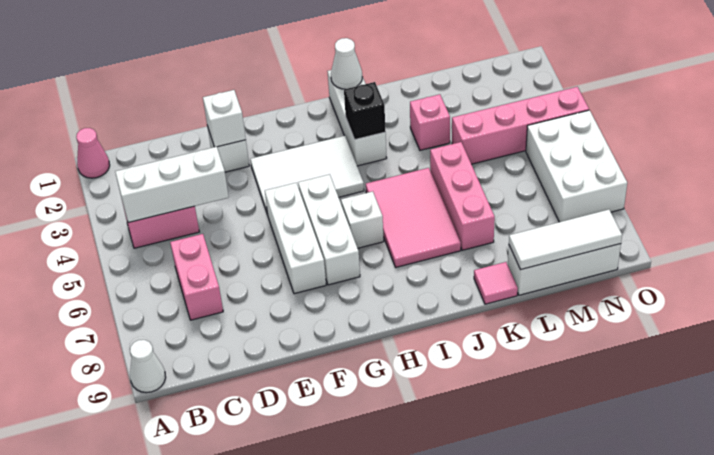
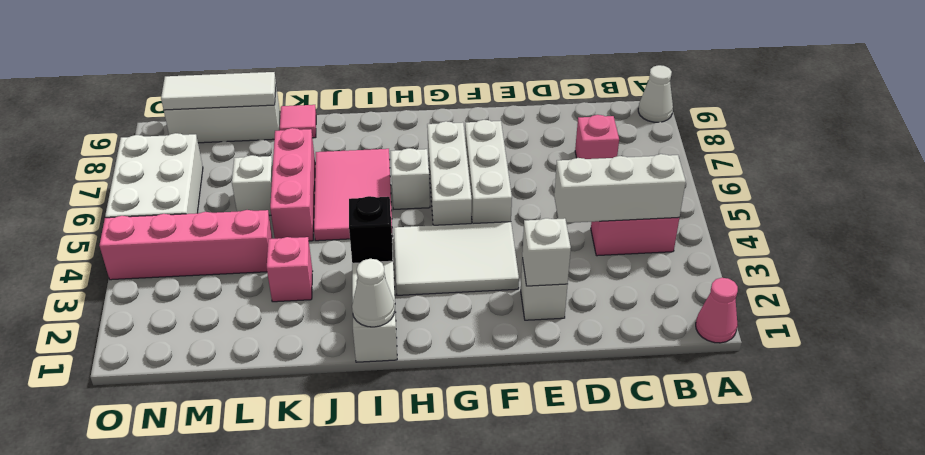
pink 1x2 brick [170,234,223,320] -> pink 1x1 brick [575,115,619,159]
none -> white 1x1 brick [232,155,273,215]

